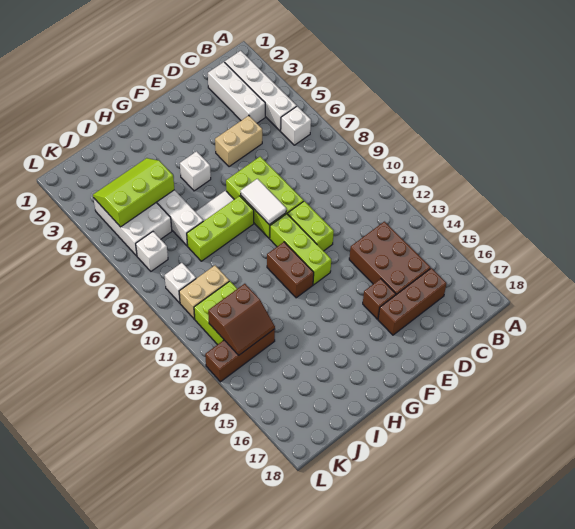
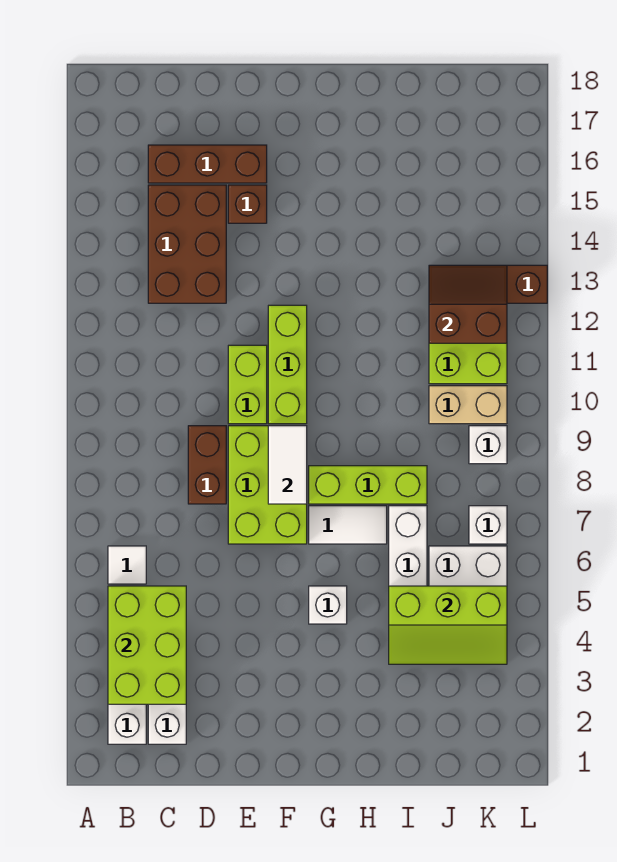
none -> lime 2x3 brick [108,586,186,704]
white 1x1 brick [281,106,311,145] -> white 1x1 tile [108,546,146,584]
tan 1x2 brick [215,116,262,167] -> none
brown 1x2 brick [267,242,314,298] -> brown 1x2 brick moved to [188,426,226,504]

